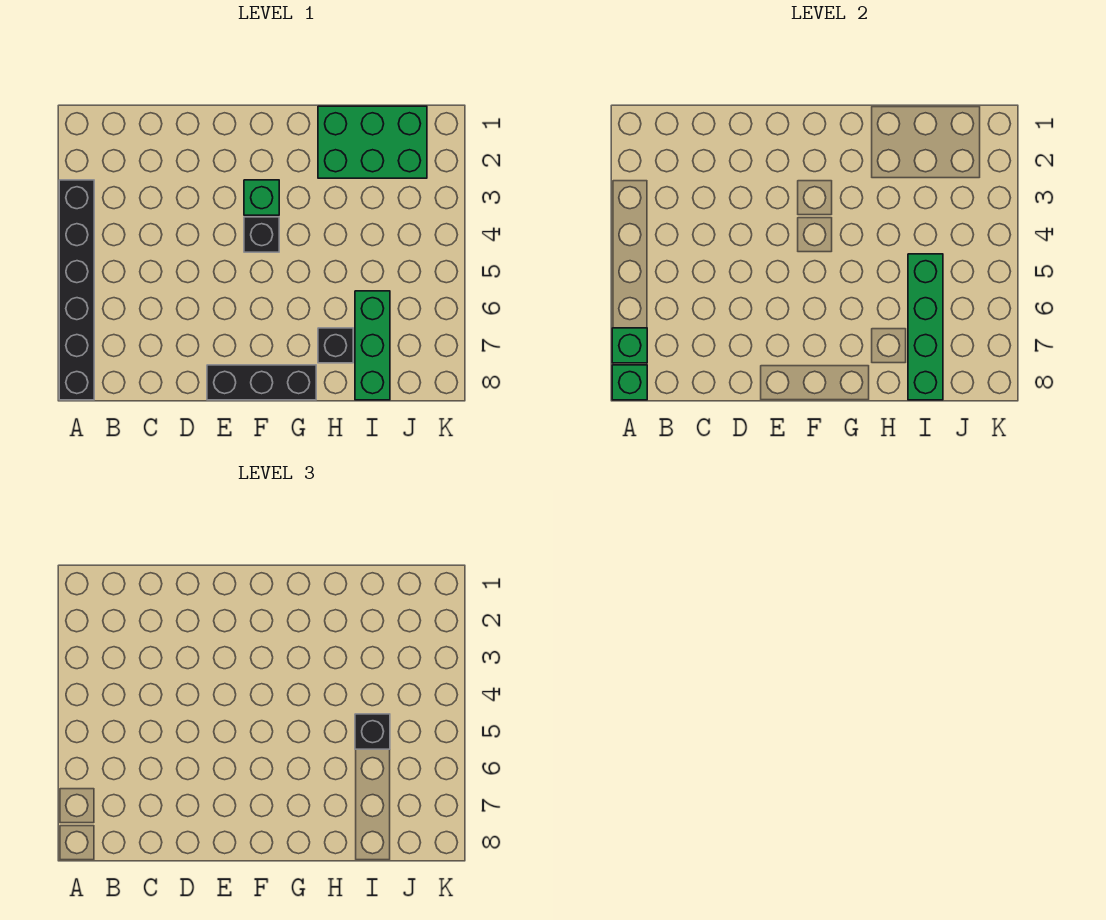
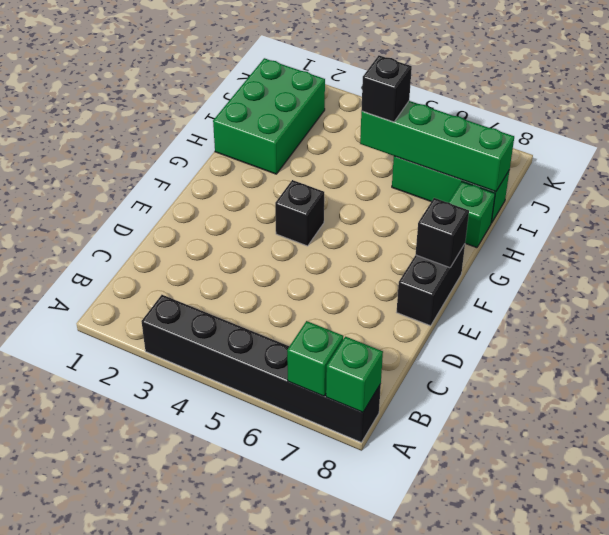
black 1x3 brick [207,365,316,400] -> black 1x2 brick [397,244,465,326]
green 1x1 brick [244,180,279,215] -> green 1x1 brick moved to [449,182,495,248]
black 1x1 brick [318,328,353,363] -> black 1x1 brick moved to [416,198,469,268]

